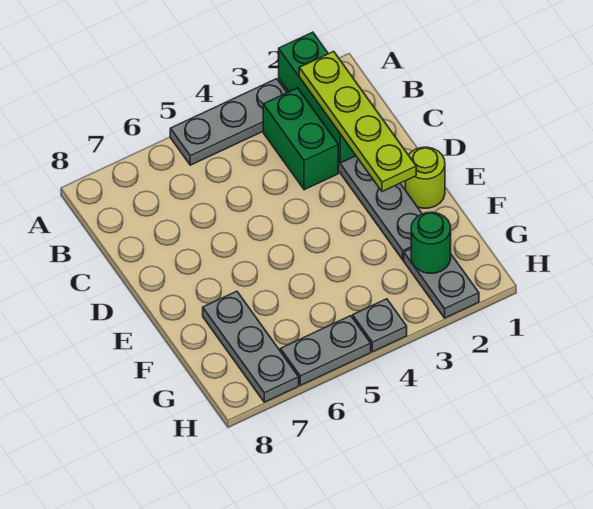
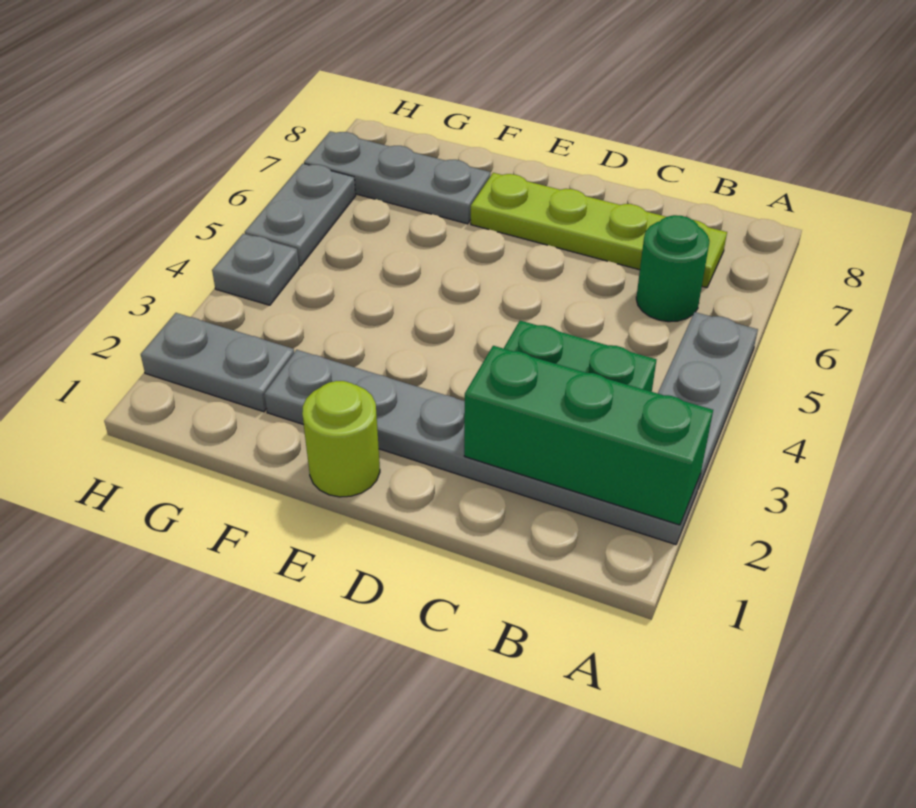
lime 1x4 plate [299,51,416,191] -> lime 1x4 plate moved to [471,173,727,288]
green 1x1 round brick [411,212,451,273] -> green 1x1 round brick moved to [636,215,709,322]

